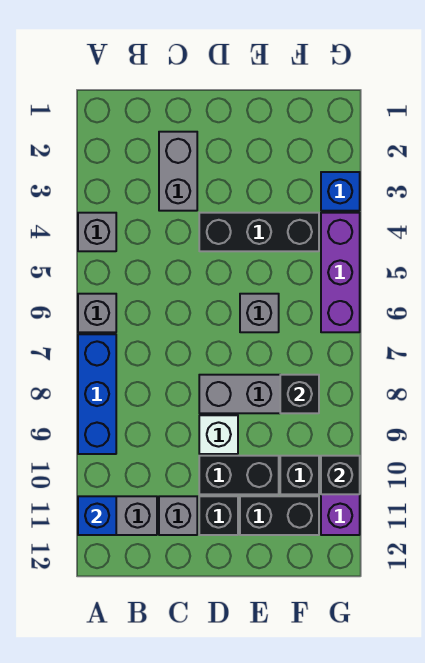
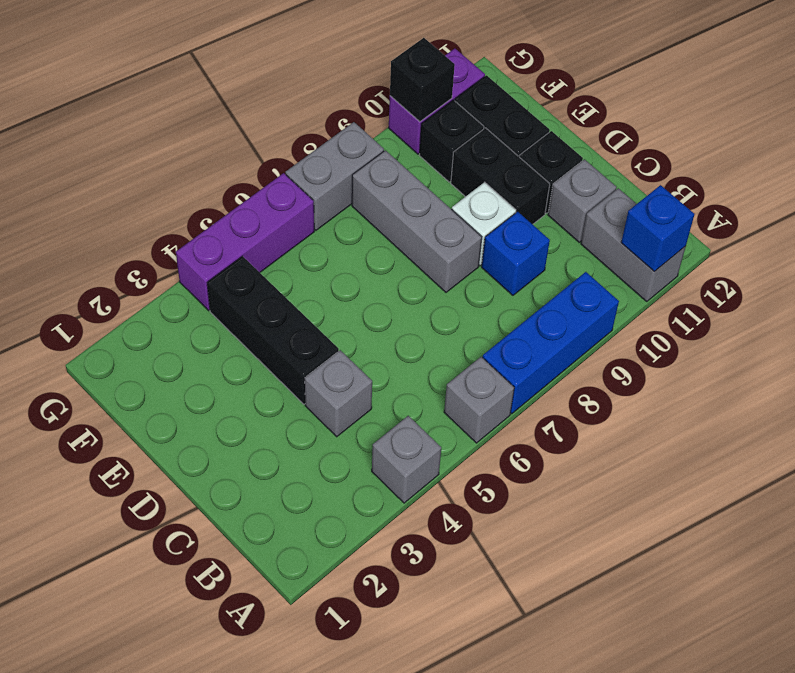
grey 1x2 brick [159,132,197,211] -> grey 1x2 brick moved to [285,122,384,230]
grey 1x1 brick [240,294,279,332] -> grey 1x1 brick moved to [305,350,372,437]
black 1x1 brick [280,375,319,413] -> none
blue 1x1 brick [321,172,360,211] -> blue 1x1 brick moved to [482,212,550,295]

